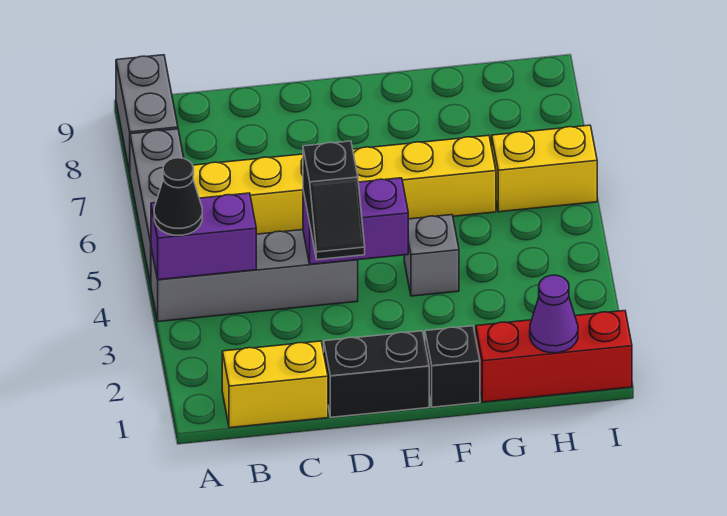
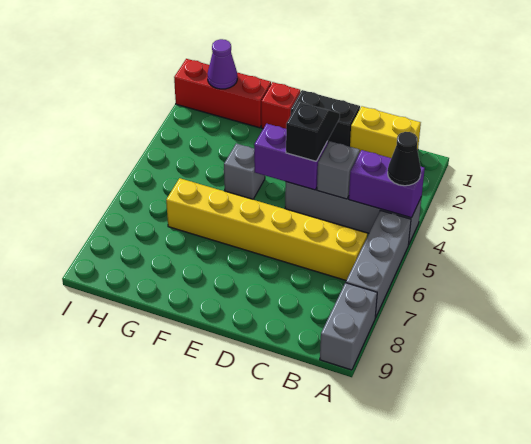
none -> grey 1x1 brick [317,141,360,199]
black 1x1 brick [425,326,480,407] -> red 1x1 brick [261,82,300,129]
yellow 1x2 brick [492,125,597,212] -> none

